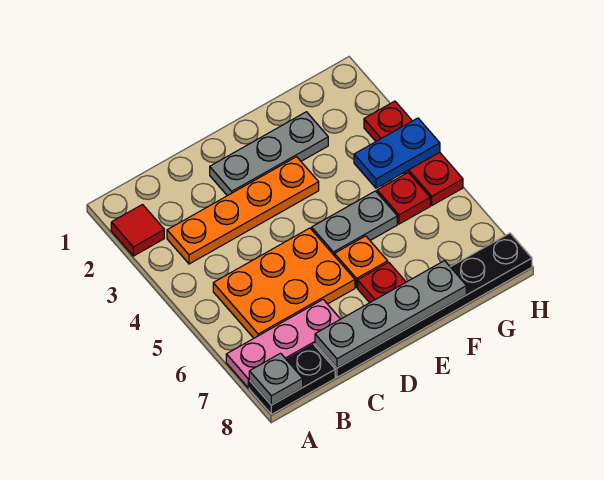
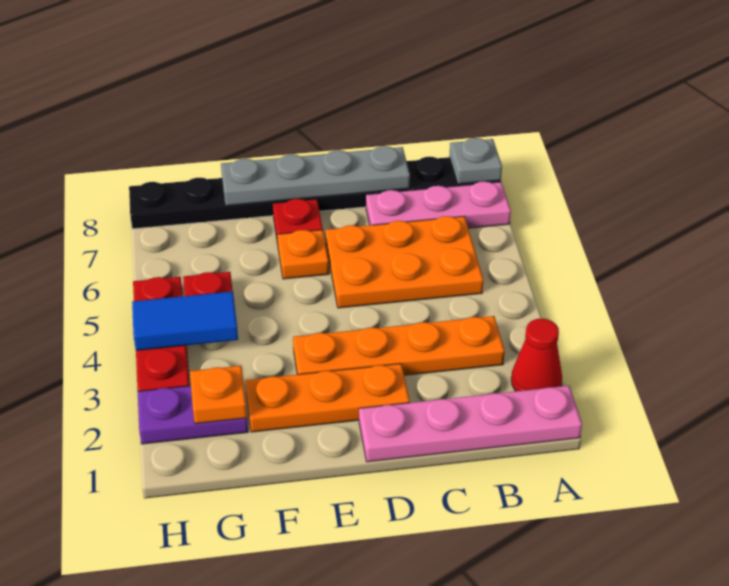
none -> pink 1x4 plate [359,386,582,462]
red 1x1 tile [111,205,164,256] -> red 1x1 cone [511,319,562,391]
grey 1x3 plate [210,112,328,196] -> orange 1x3 plate [245,364,410,432]
grey 1x2 plate [312,191,397,256] -> none
none -> purple 1x2 plate [138,386,248,444]
none -> orange 1x1 plate [190,366,247,424]
blue 1x2 plate [354,118,440,188] -> blue 1x2 tile [132,291,238,350]

